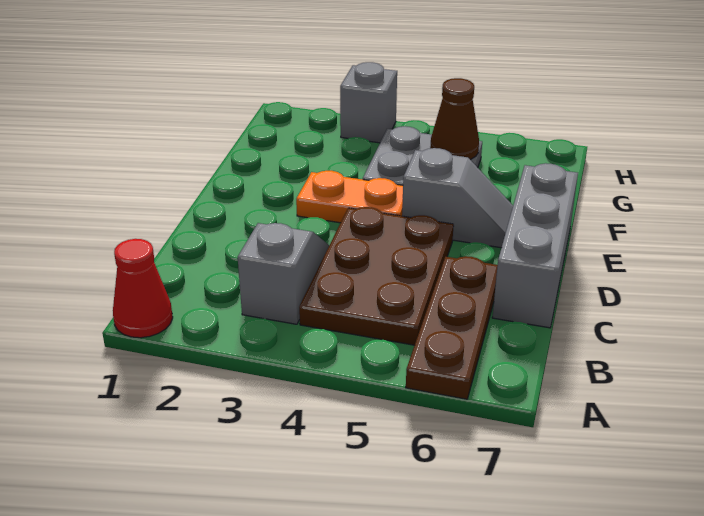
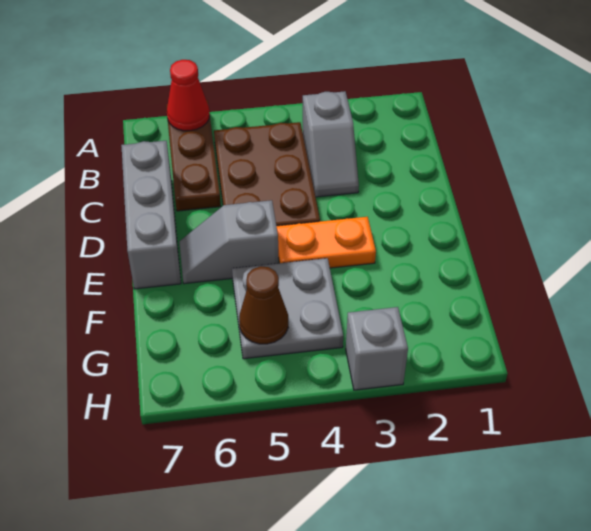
red 1x1 cone [113,239,173,338] -> red 1x1 cone moved to [167,60,210,131]

